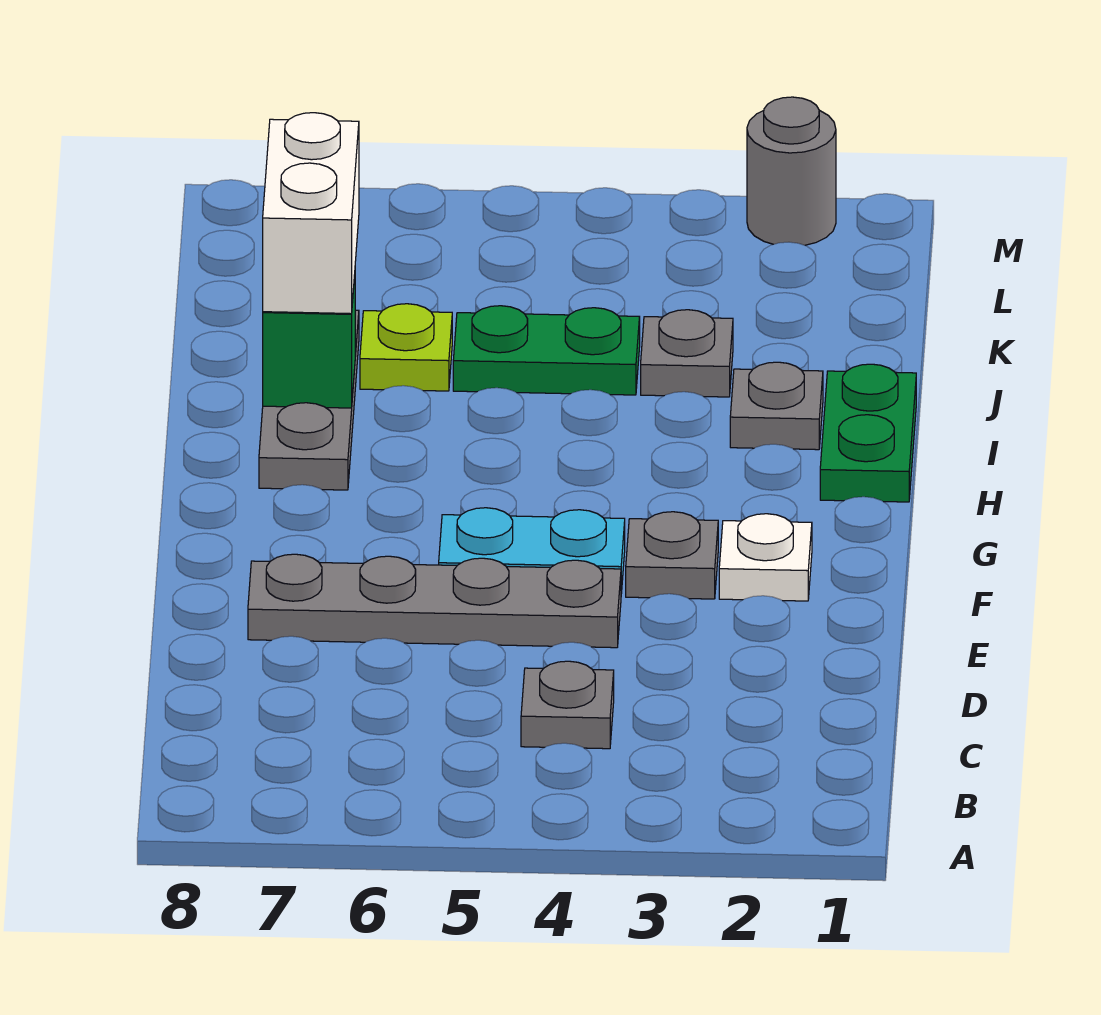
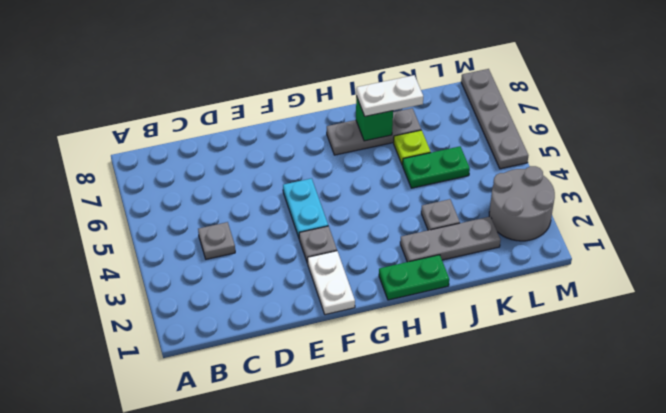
grey 1x4 plate [248,554,621,648] -> grey 1x4 plate moved to [461,69,528,169]
white 1x1 plate [719,514,812,601] -> white 1x2 plate [308,251,355,315]
grey 1x1 plate [730,362,823,450] -> grey 1x3 plate [400,217,500,262]
white 1x2 brick [263,113,359,314] -> white 1x2 plate [356,75,423,116]
green 1x2 plate [453,306,640,395] -> green 1x2 plate turned to [403,146,470,188]
grey 1x1 round brick [747,97,836,245] -> grey 2x2 round brick [489,166,555,241]

